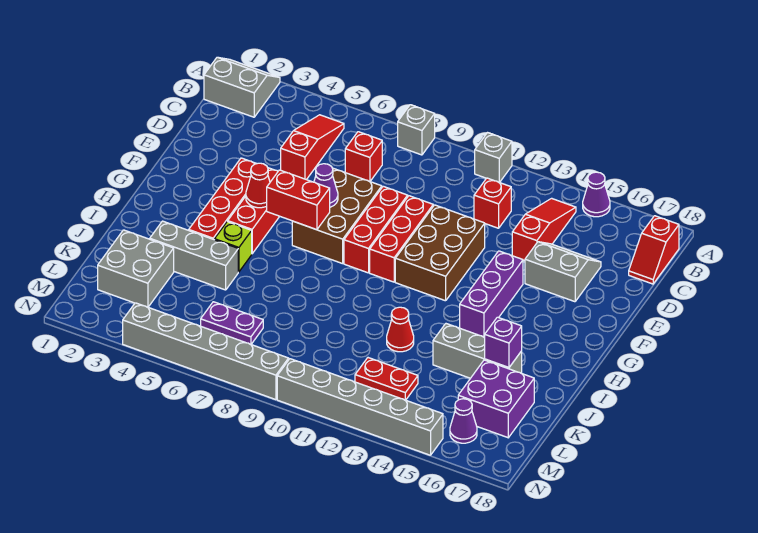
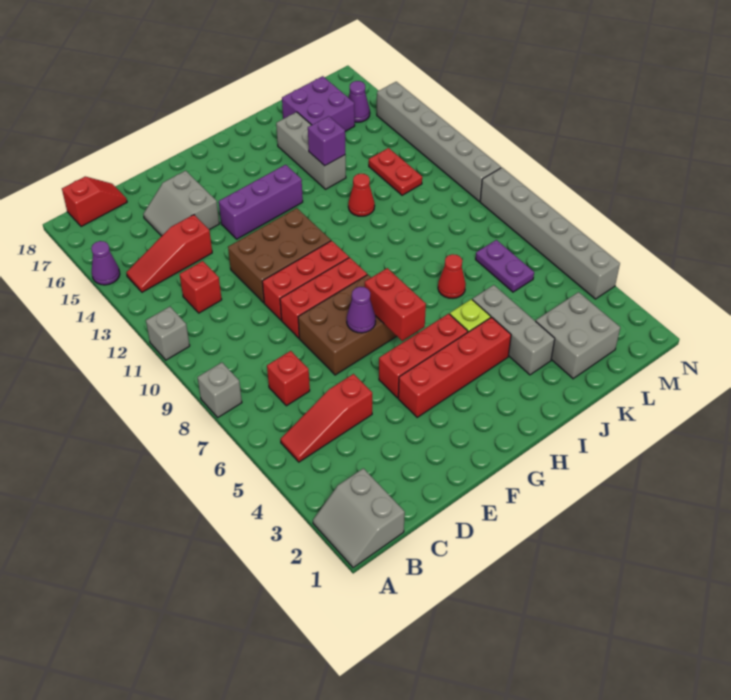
red 1x1 cone [246,163,270,208] -> red 1x1 cone moved to [438,254,466,298]
purple 1x1 brick [485,317,522,368] -> purple 1x1 brick moved to [308,116,345,166]

